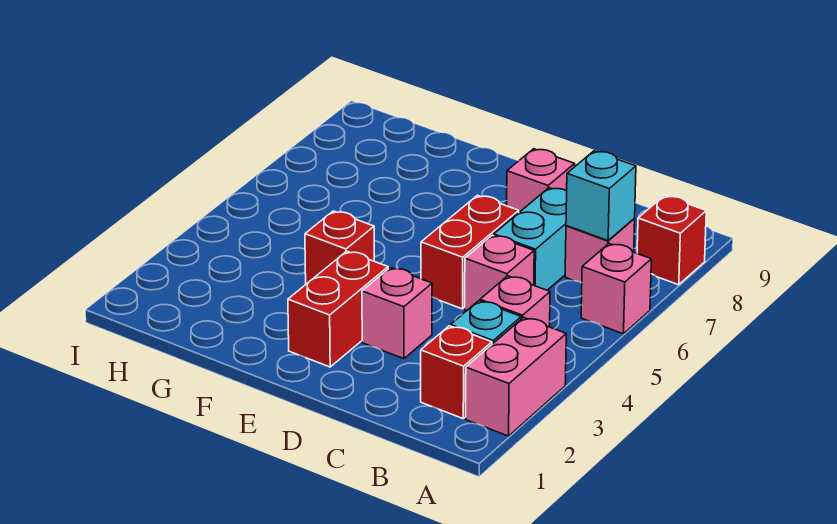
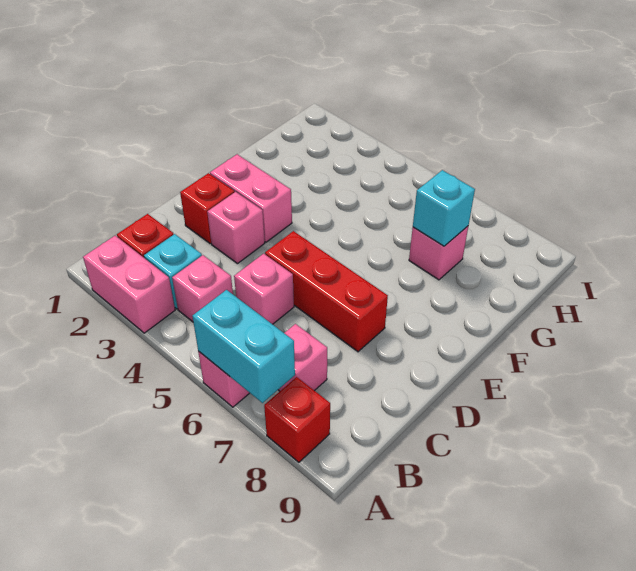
cyan 1x1 brick [566,151,636,241] -> cyan 1x1 brick moved to [413,170,475,246]
cyan 1x2 brick [494,188,567,290] -> cyan 1x2 brick moved to [192,290,295,403]
red 1x2 brick [421,195,519,309] -> red 1x3 brick [265,231,388,352]
pink 1x1 brick [507,149,575,212] -> pink 1x1 brick moved to [409,226,468,280]
red 1x2 brick [288,251,388,367] -> pink 1x2 brick [210,154,292,242]
red 1x1 brick [305,211,374,284] -> red 1x1 brick moved to [180,173,234,244]

